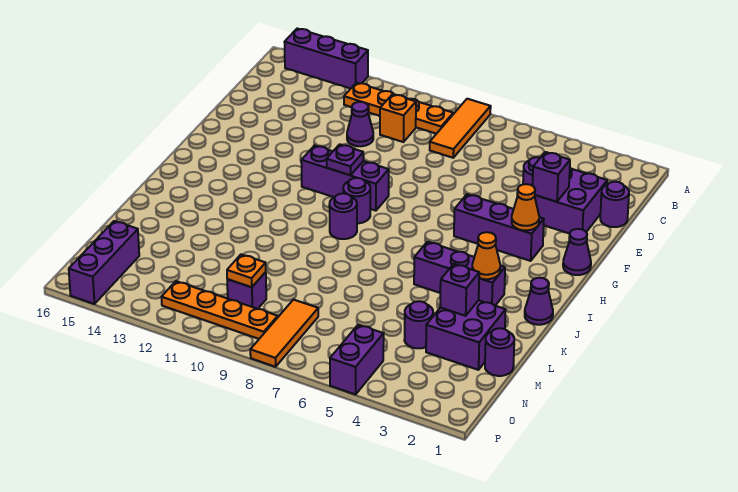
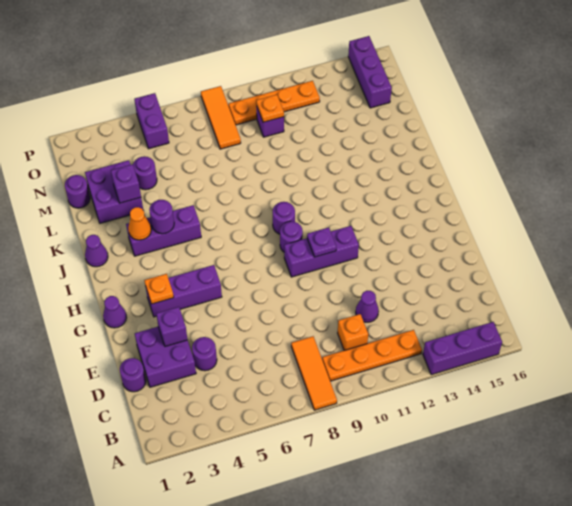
orange 1x1 cone [512,184,539,230] -> orange 1x1 plate [144,274,174,304]
none -> purple 1x1 round brick [149,200,174,234]

